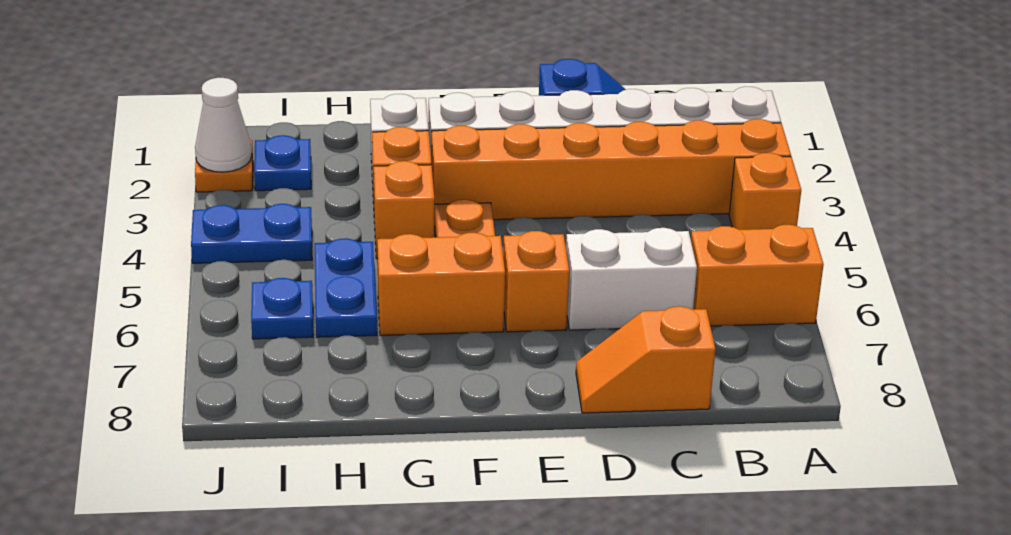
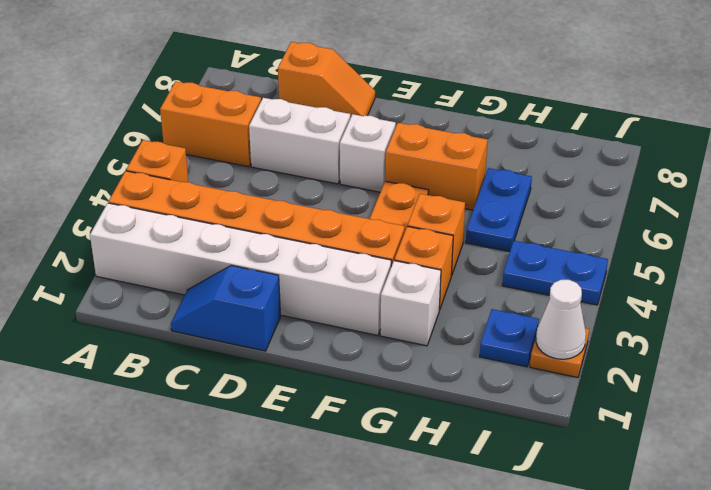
orange 1x1 brick [503,231,569,332] -> white 1x1 brick [340,114,396,192]
blue 1x1 plate [251,278,313,339] -> none

